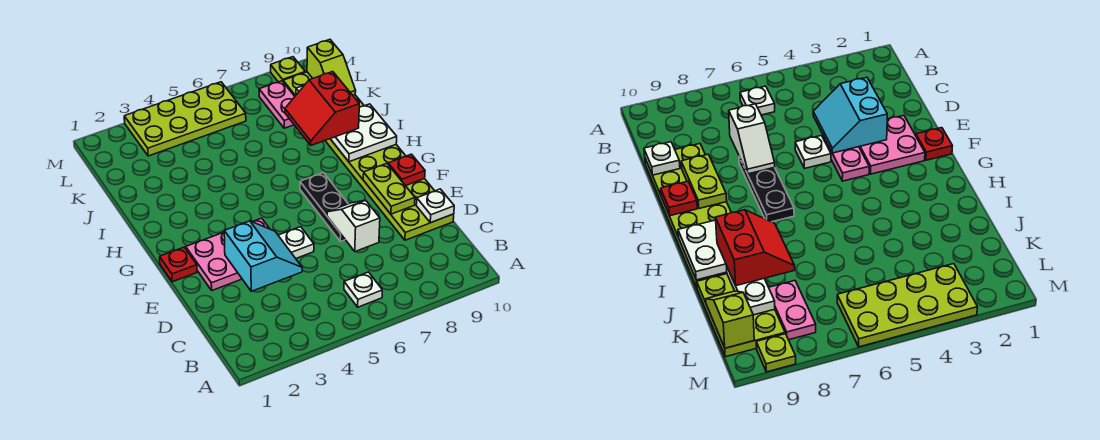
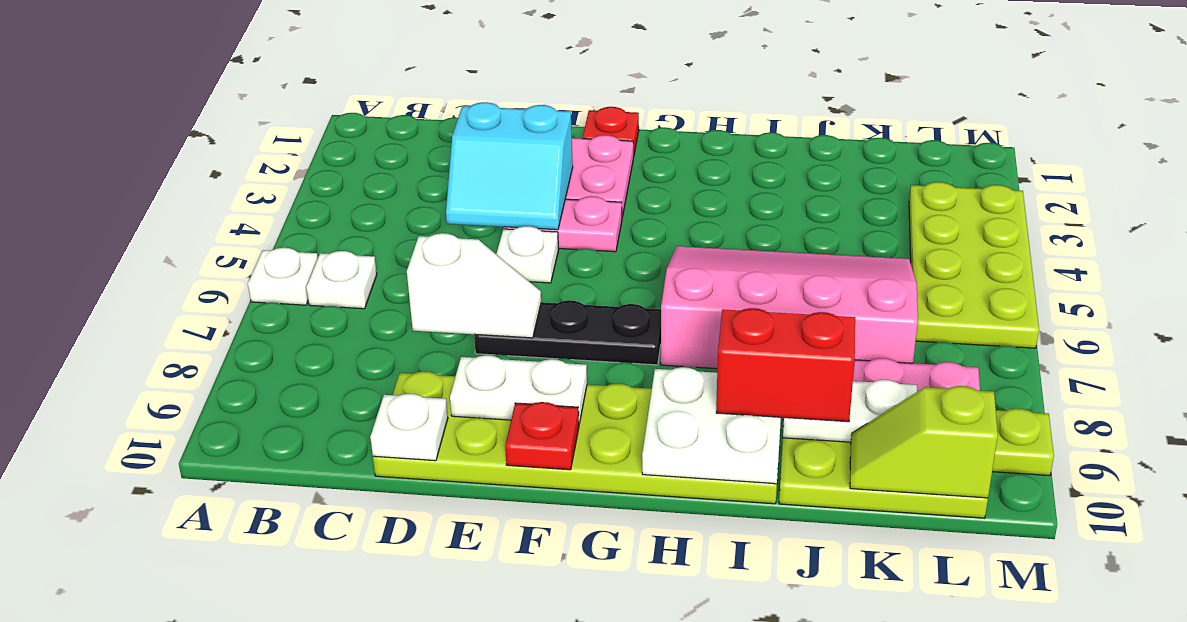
none -> white 1x1 plate [248,248,318,305]
lime 1x2 plate [363,164,415,214] -> white 1x2 plate [450,355,587,424]
none -> pink 3x4 slope [661,246,918,369]

